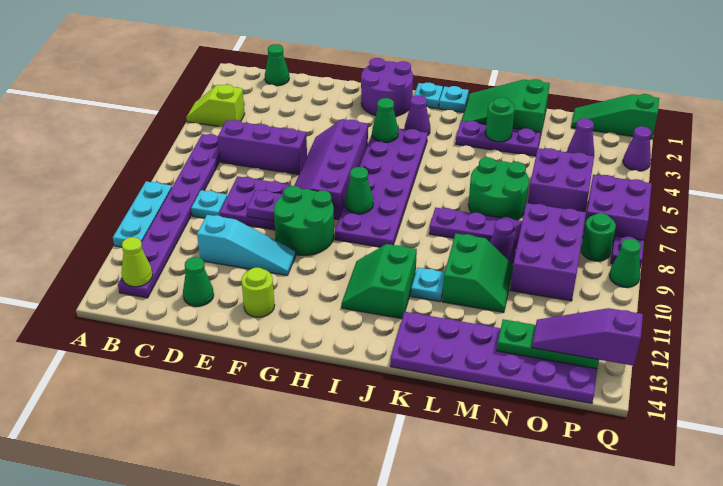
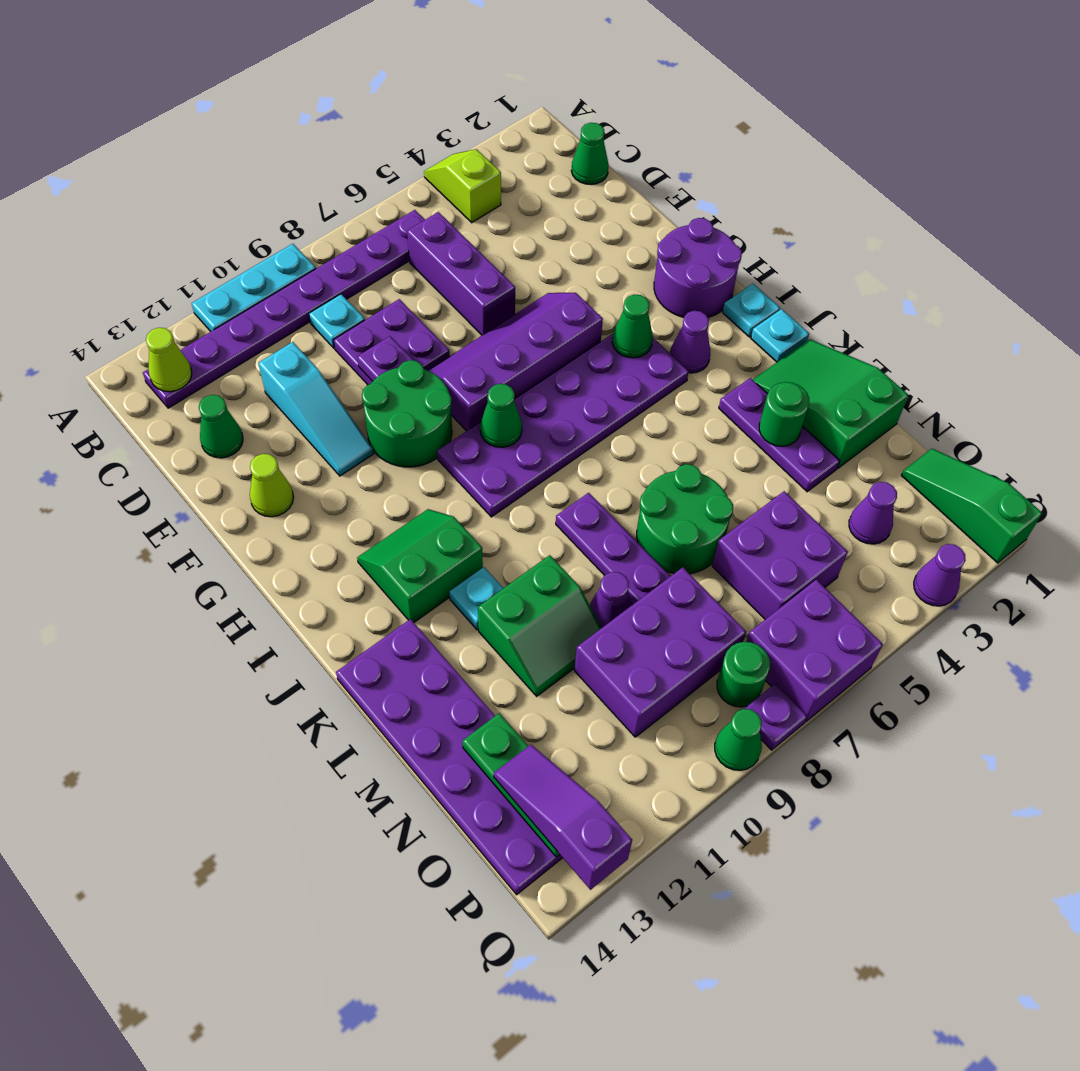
lime 1x1 round brick [241,268,275,317] -> lime 1x1 cone [250,454,294,517]

